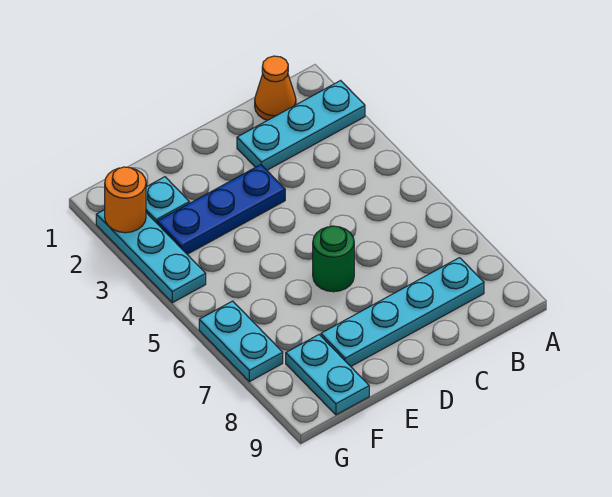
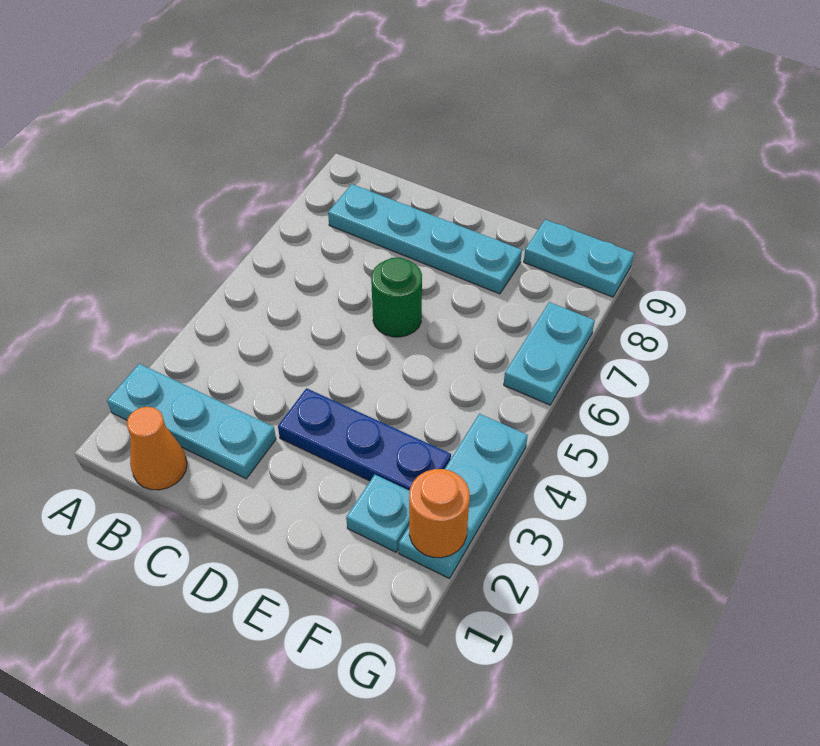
cyan 1x2 plate [286,335,369,415] -> cyan 1x2 plate turned to [524,220,634,297]

